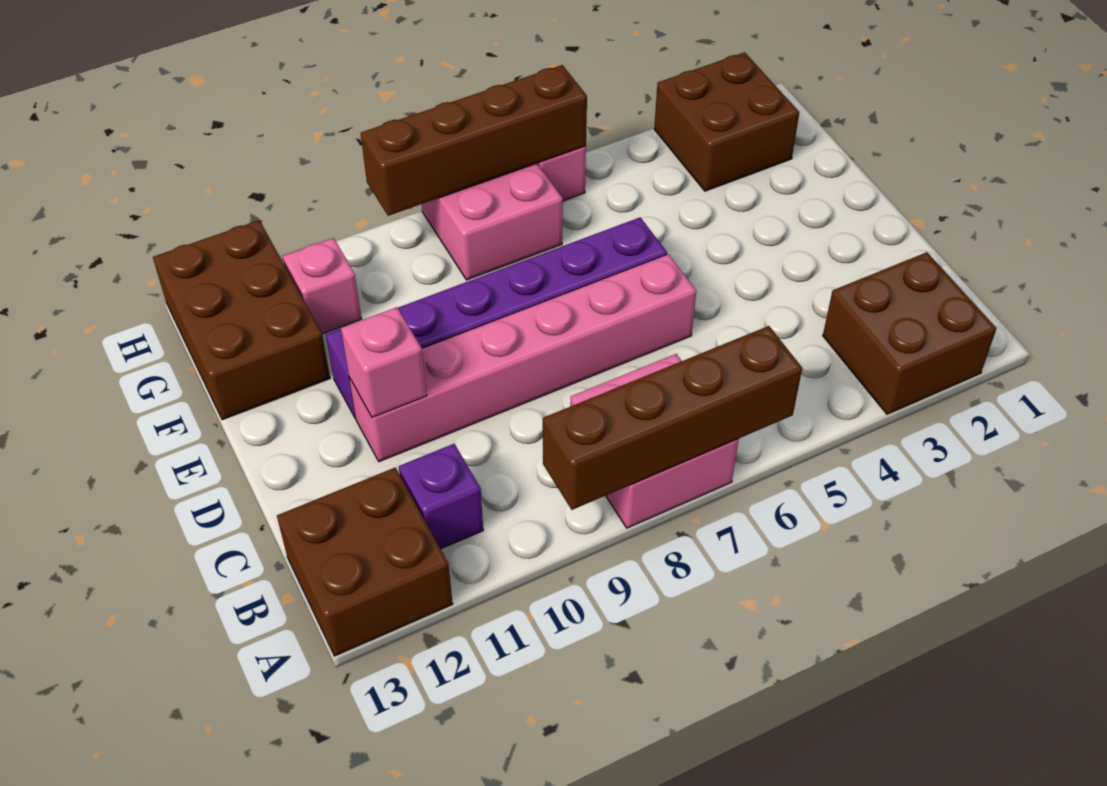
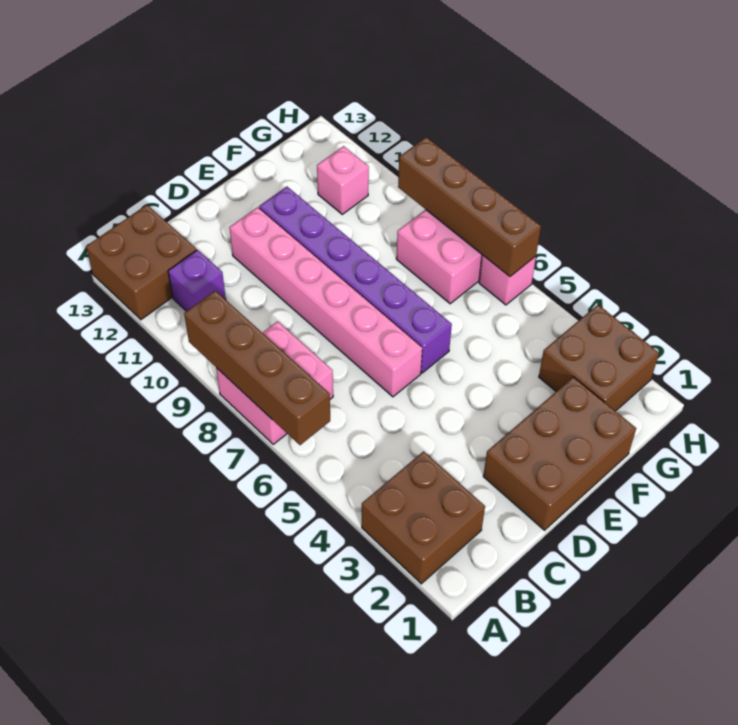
pink 1x1 brick [341,307,427,417] -> none
brown 2x3 brick [153,220,330,420] -> brown 2x3 brick moved to [483,377,636,530]

